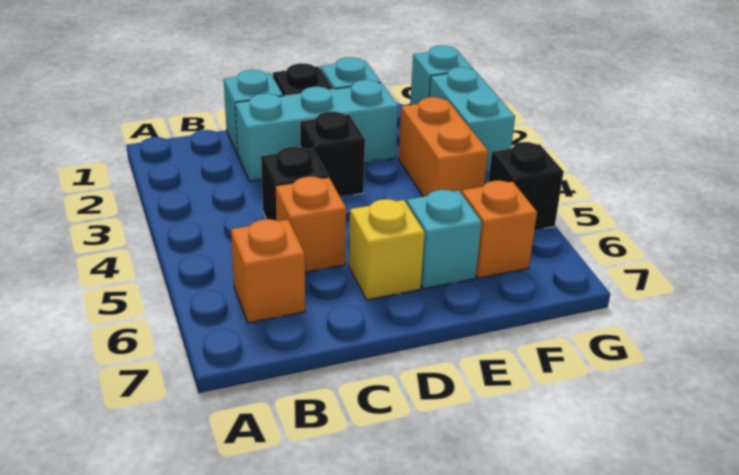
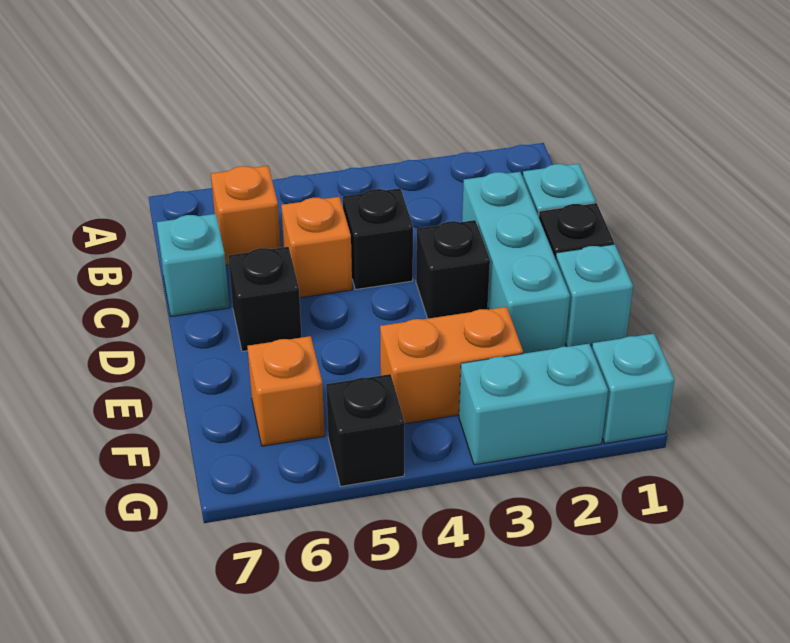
yellow 1x1 brick [349,199,425,300] -> black 1x1 brick [228,247,302,351]
cyan 1x1 brick [407,190,482,289] -> cyan 1x1 brick moved to [157,214,230,316]

